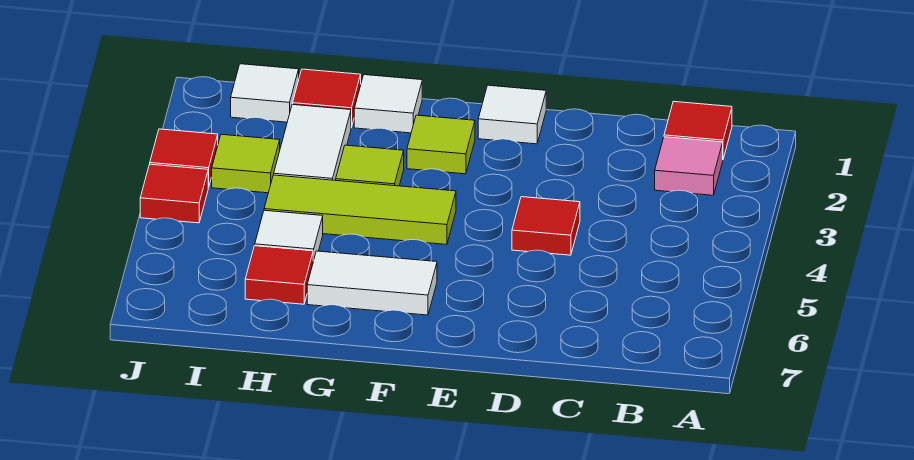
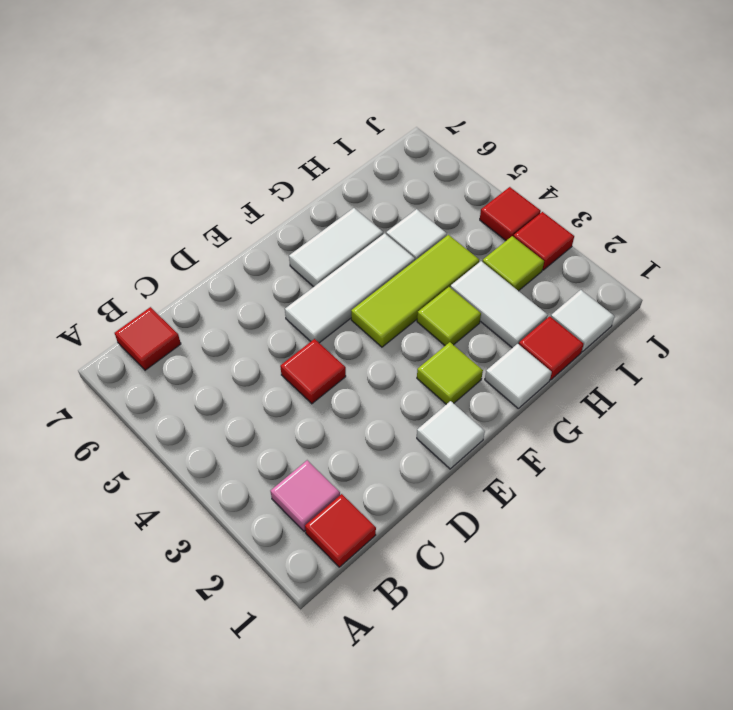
none -> white 1x3 tile [285,233,415,343]
red 1x1 tile [245,246,313,304] -> red 1x1 tile moved to [115,307,181,370]

